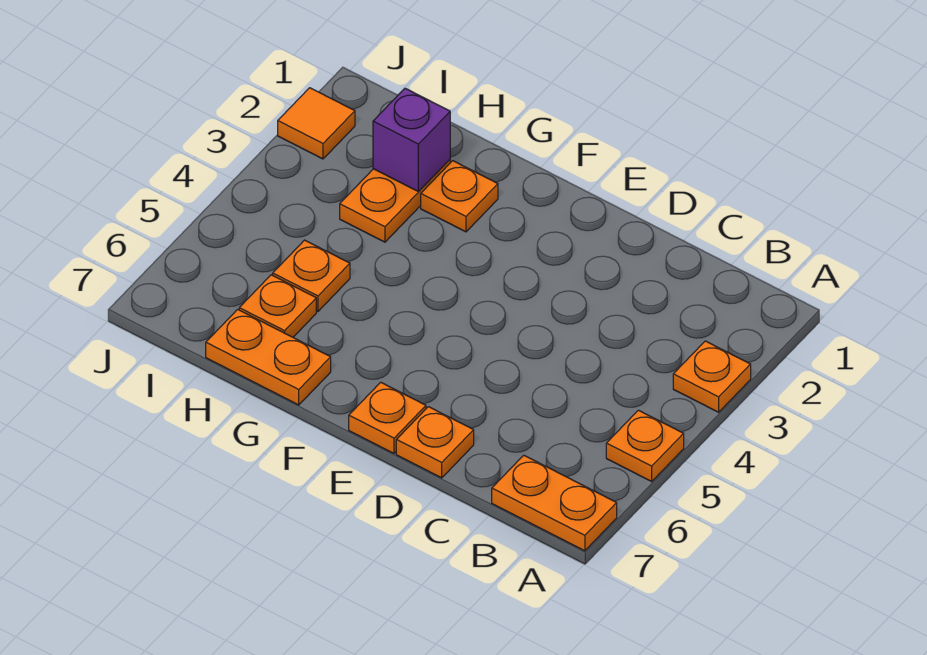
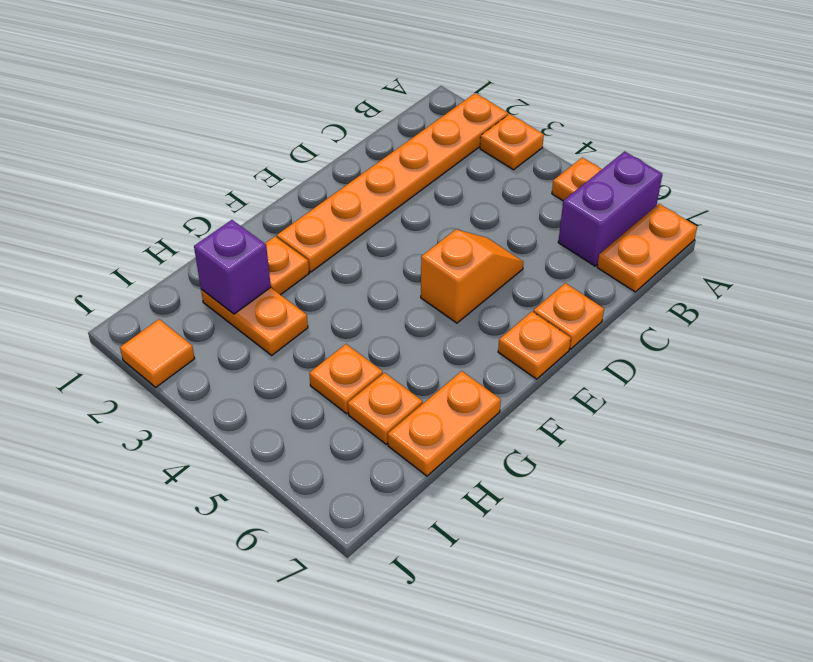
none -> orange 1x6 plate [277,93,508,272]
none -> purple 1x2 brick [558,151,662,266]
none -> orange 1x2 slope [421,230,523,323]

